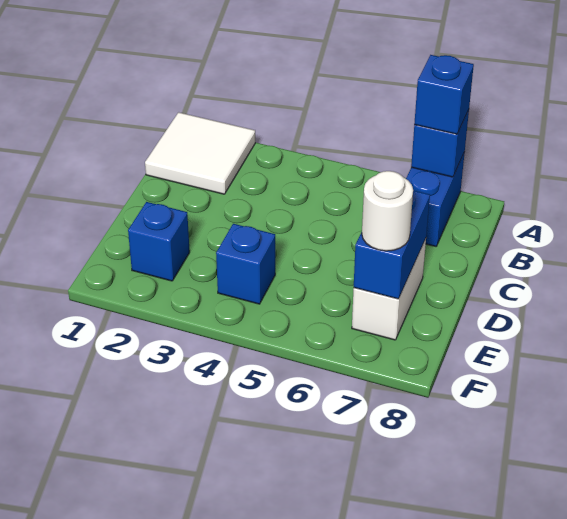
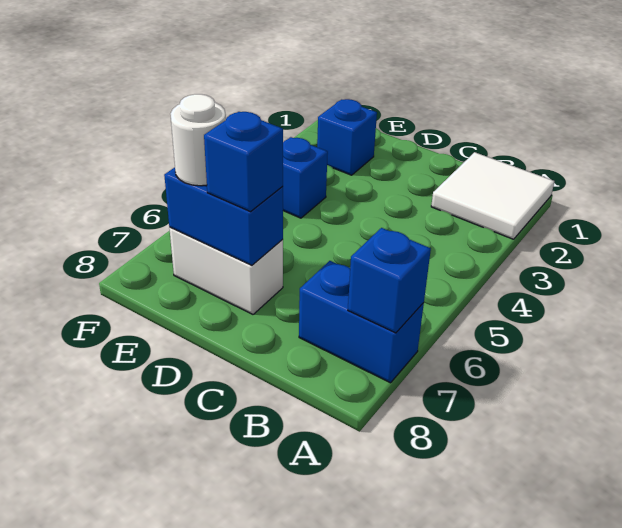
blue 1x1 brick [414,55,474,134] -> blue 1x1 brick moved to [204,112,283,212]

